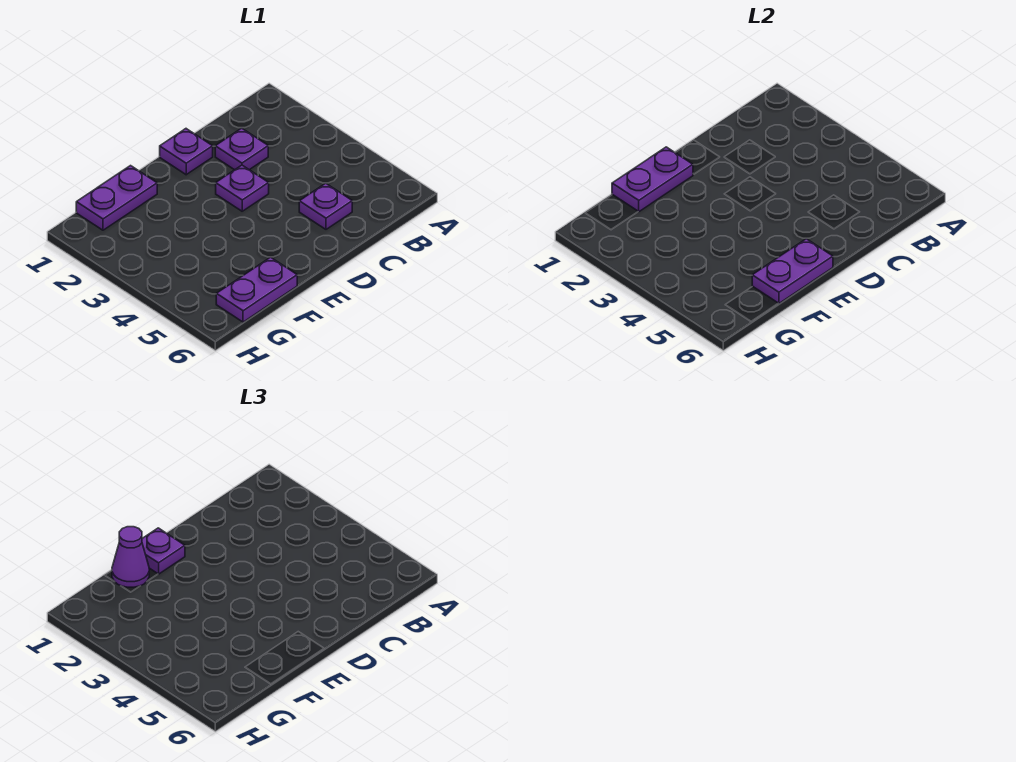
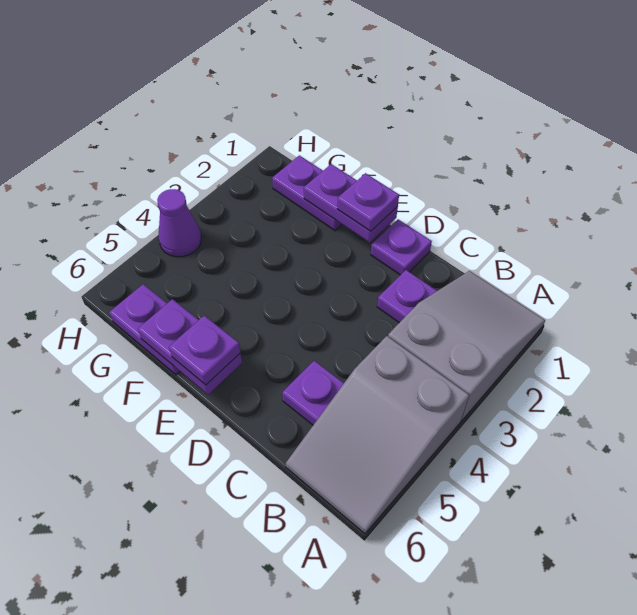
none -> grey 2x3 slope [388,271,545,421]
none -> grey 2x3 slope [286,336,469,534]
purple 1x1 plate [216,165,269,211] -> purple 1x1 plate moved to [169,316,240,385]
purple 1x1 cone [112,527,149,587] -> purple 1x1 cone moved to [157,189,201,257]

